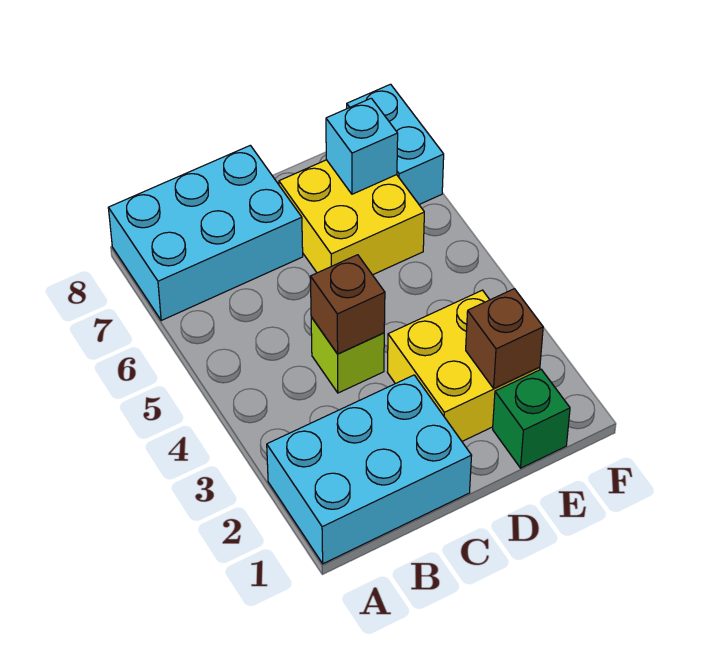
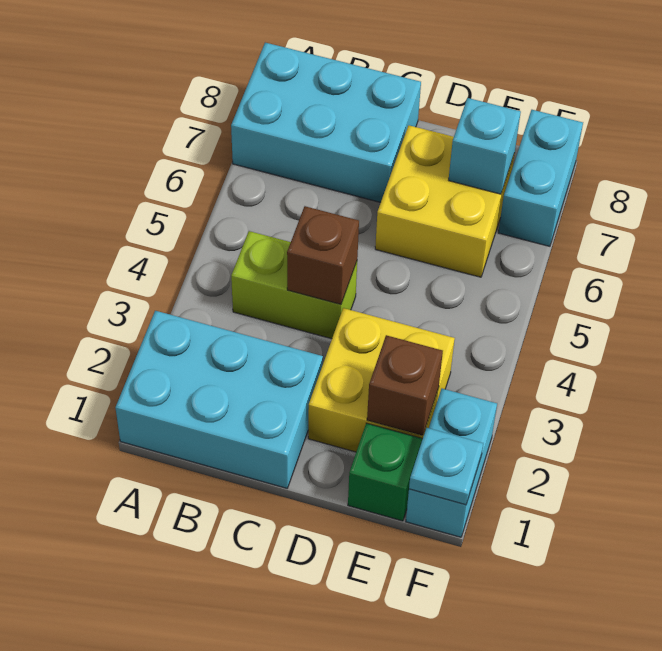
lime 1x1 brick [311,317,384,393] -> lime 1x2 brick [231,231,357,339]
none -> cyan 1x2 brick [406,389,497,537]
none -> cyan 1x1 plate [409,428,483,505]

